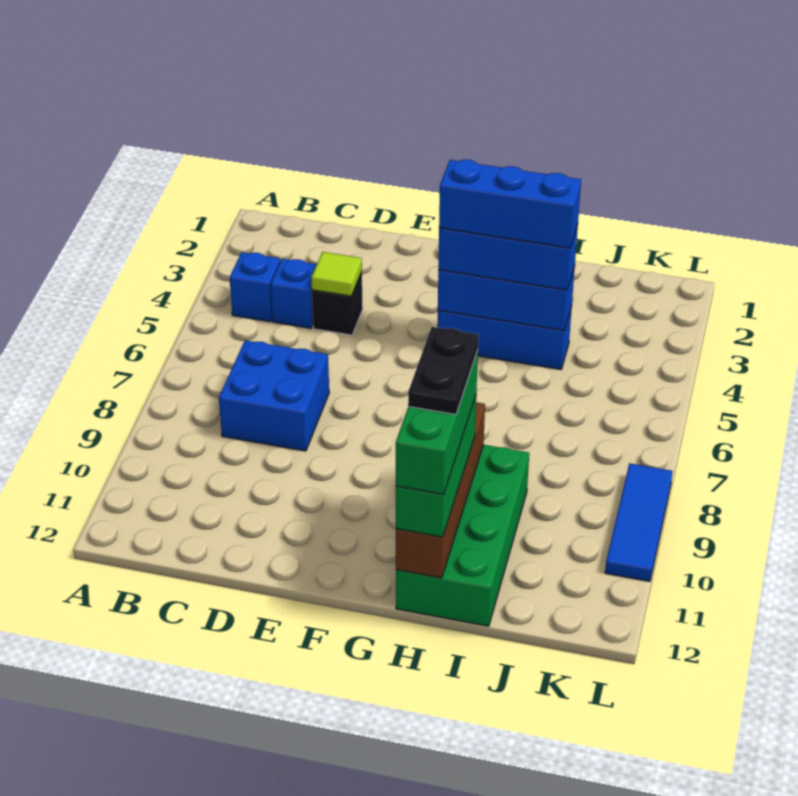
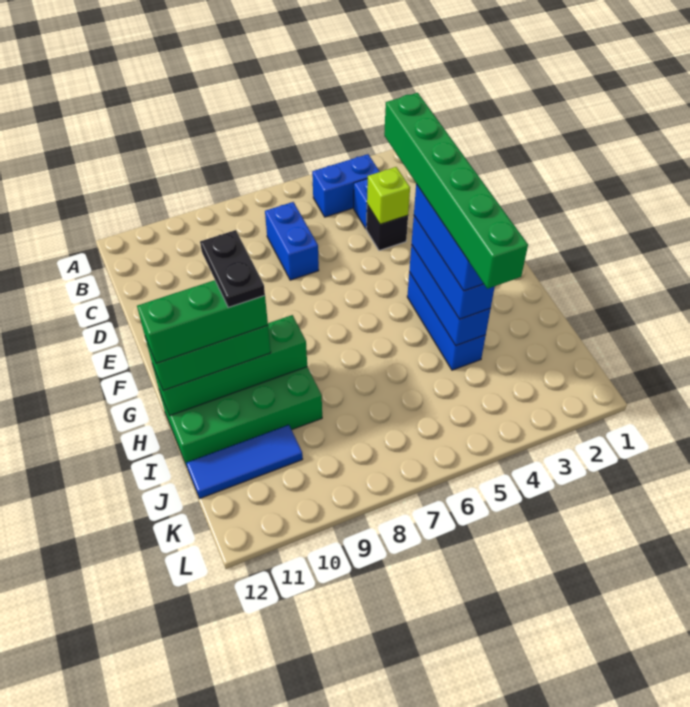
blue 1x1 brick [230,252,280,322] -> blue 1x2 brick [312,154,380,217]
blue 2x2 brick [219,340,329,451] -> blue 1x2 brick [265,202,319,280]
lime 1x1 tile [311,252,362,296] -> lime 1x1 brick [367,167,410,224]
none -> green 1x6 brick [384,93,528,289]
brown 1x4 brick [396,402,485,578] -> green 1x4 brick [153,315,307,415]
black 1x2 plate [408,327,478,415] -> black 1x2 plate turned to [200,230,265,307]
blue 1x3 tile [605,463,673,581] -> blue 1x3 tile moved to [186,425,303,498]

